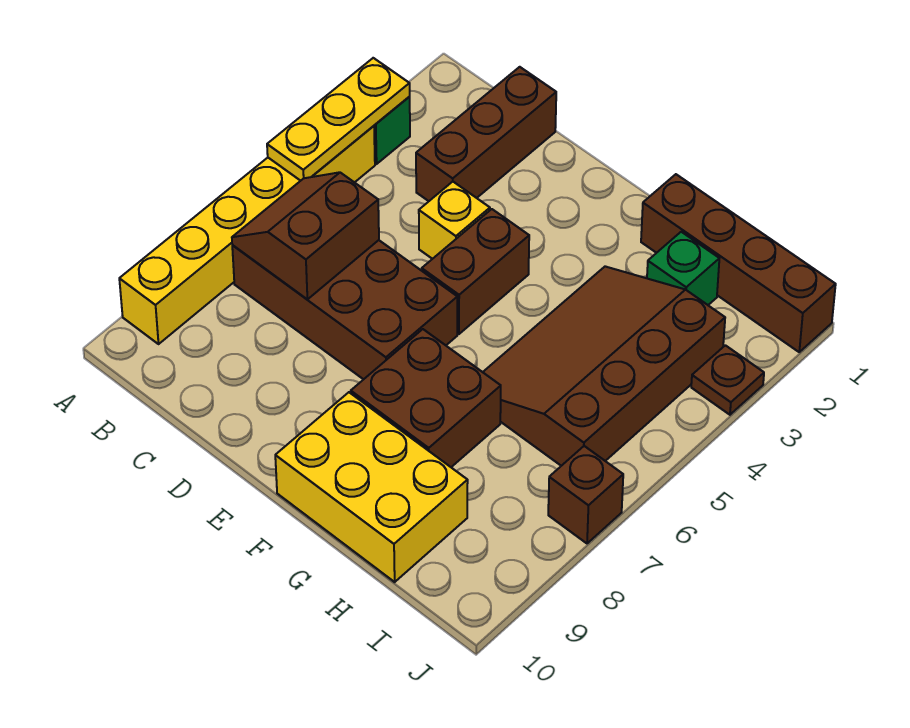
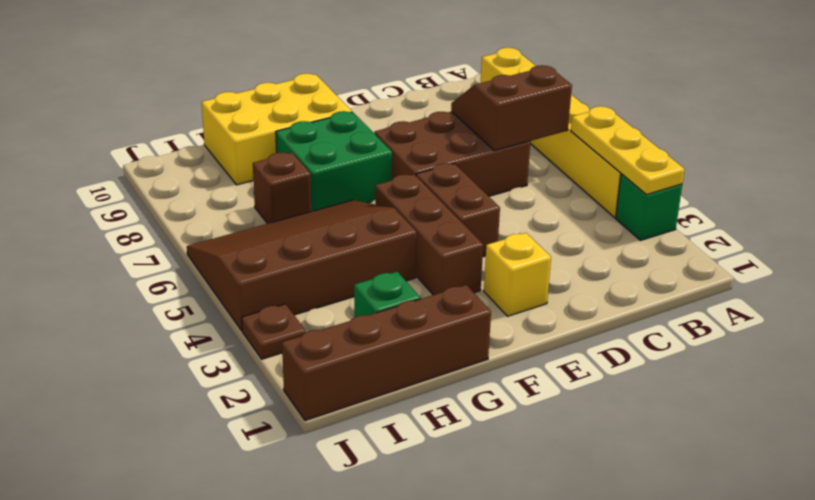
brown 2x4 brick [232,240,457,379] -> brown 2x3 brick [374,112,530,196]
brown 2x2 slope [232,172,379,299] -> brown 2x2 slope turned to [451,65,572,151]
brown 1x3 brick [416,67,556,201] -> brown 1x3 brick moved to [375,174,483,295]
yellow 1x1 brick [419,182,490,259] -> yellow 1x1 brick moved to [484,233,551,316]
brown 2x2 brick [351,329,501,467] -> green 2x2 brick [276,111,392,211]
brown 3x4 slope [483,266,725,466] -> brown 3x4 slope turned to [187,200,417,331]
brown 1x1 brick [548,446,623,543] -> brown 1x1 brick moved to [253,152,311,224]

